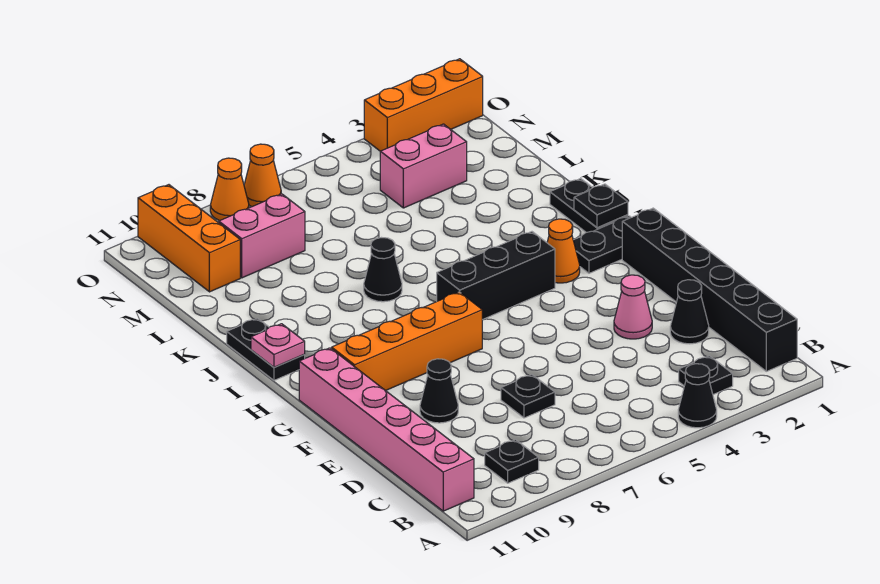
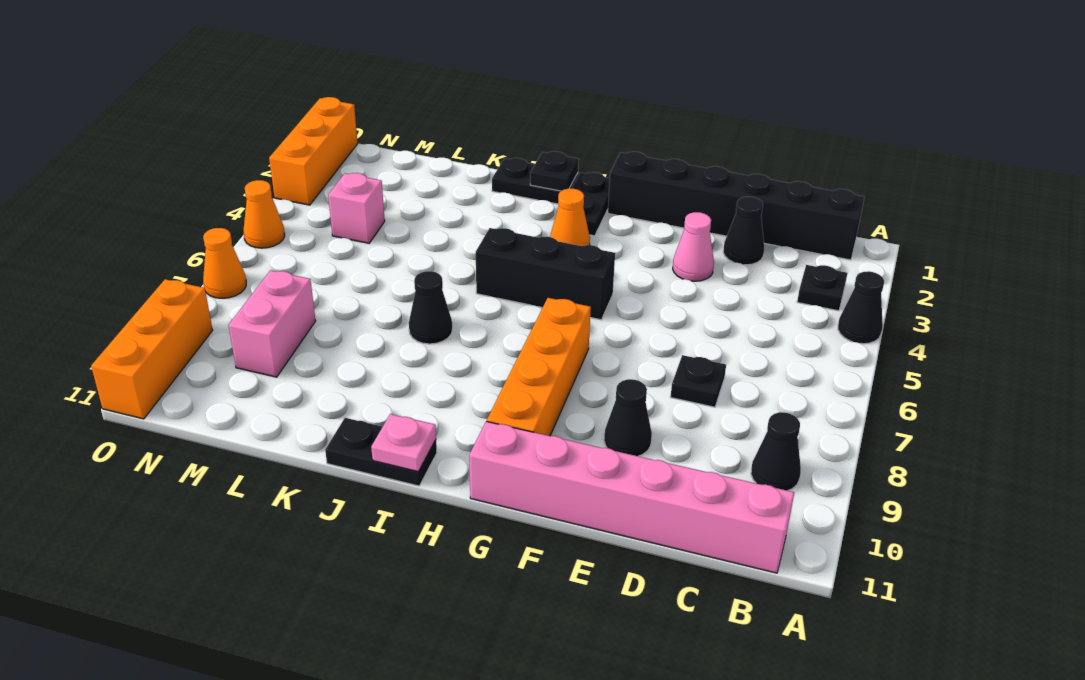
black 1x1 plate [485,440,539,483] -> black 1x1 cone [751,412,801,491]
black 1x3 brick [437,232,555,320] -> black 1x3 brick turned to [476,228,615,320]
pink 1x2 brick [380,124,467,208] -> pink 1x1 brick [328,173,385,243]
orange 1x3 brick [138,185,240,292] -> orange 1x3 brick turned to [91,279,213,419]
orange 1x1 cone [210,158,249,221] -> orange 1x1 cone moved to [244,180,285,248]

